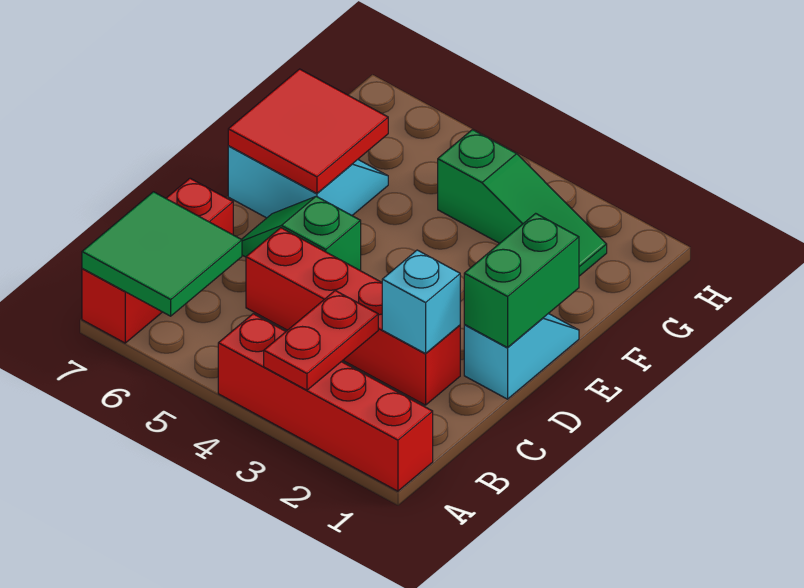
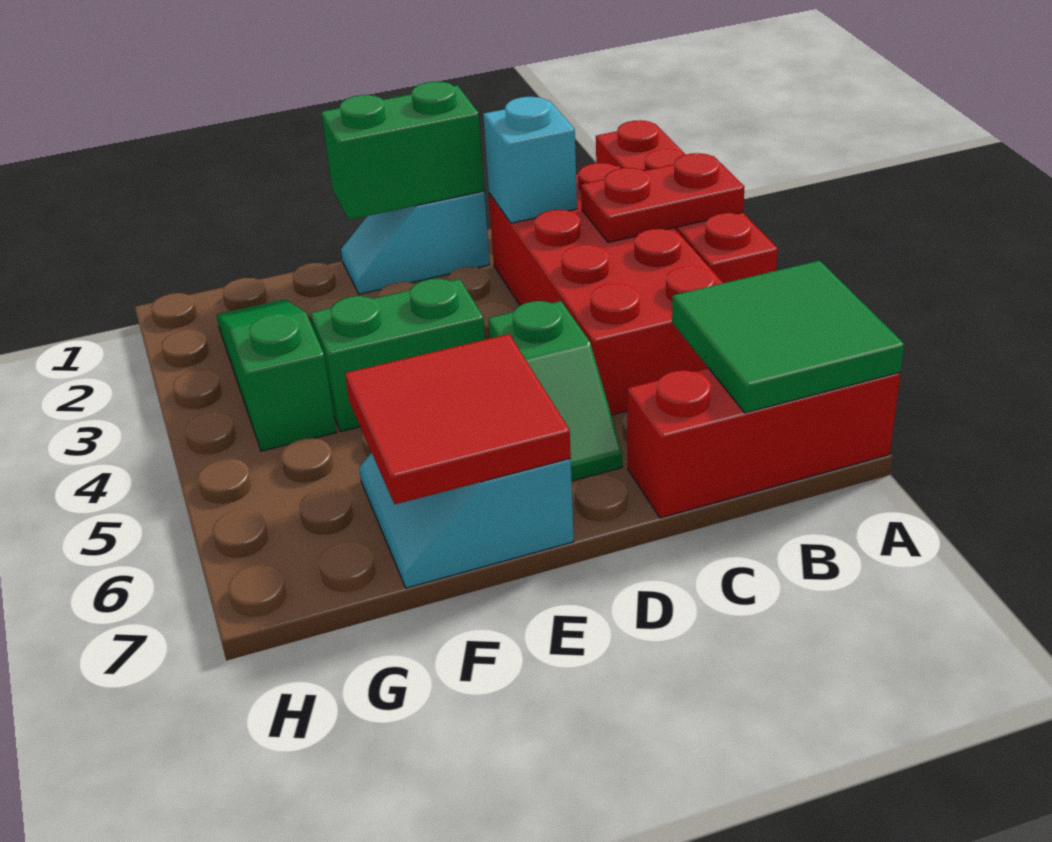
red 1x4 brick [246,228,460,405] -> red 2x4 brick [489,163,723,415]
none -> green 1x2 brick [310,279,485,432]

